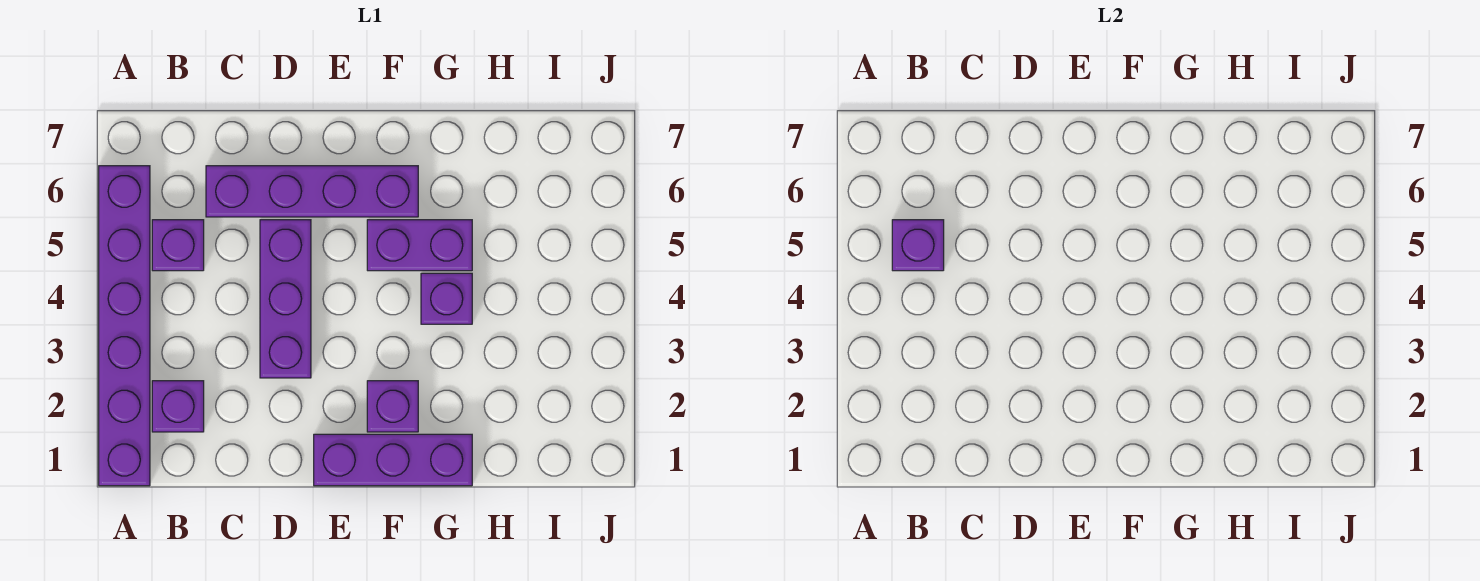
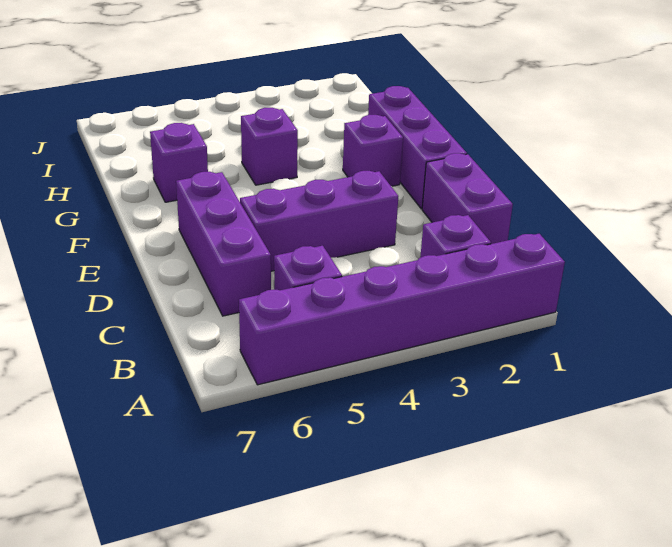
purple 1x1 brick [892,220,944,271] -> purple 1x1 brick moved to [150,123,208,202]
purple 1x4 brick [206,166,418,217] -> purple 1x3 brick [176,172,271,316]
purple 1x2 brick [367,220,472,271] -> purple 1x2 brick moved to [422,153,513,244]

